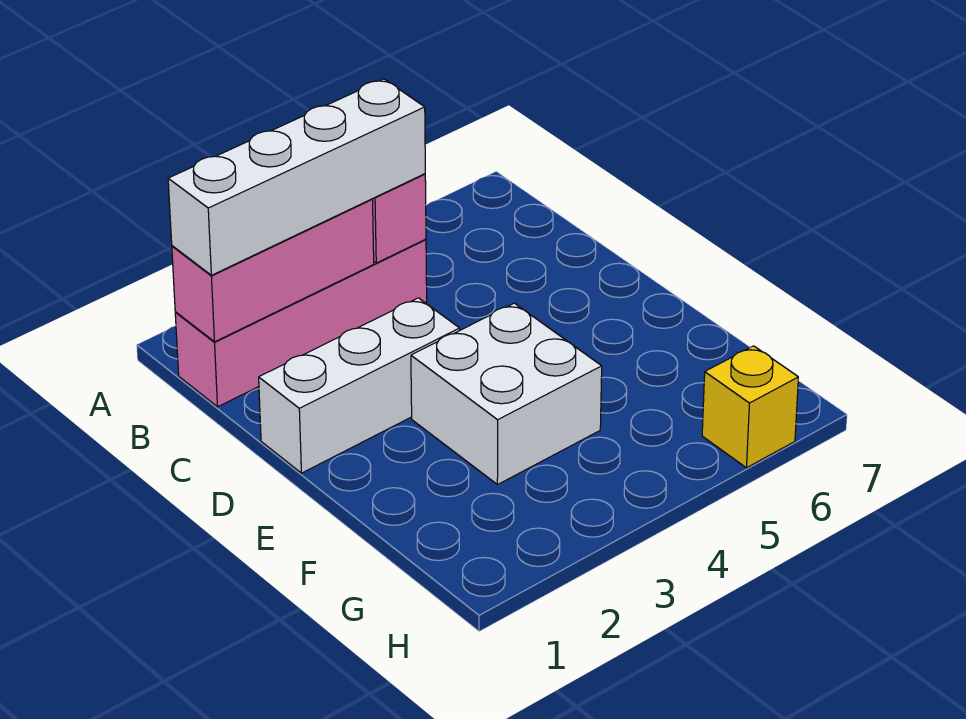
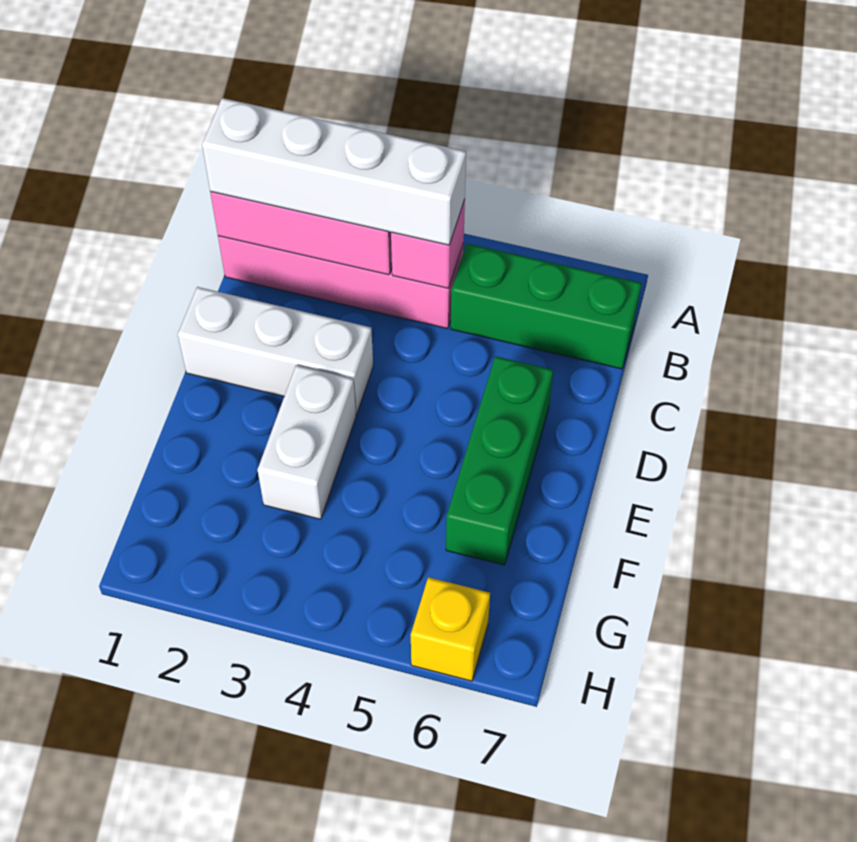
none -> green 1x3 brick [451,244,642,369]
none -> green 1x3 brick [446,356,553,565]
white 2x2 brick [411,303,602,485] -> white 1x2 brick [258,365,356,519]

